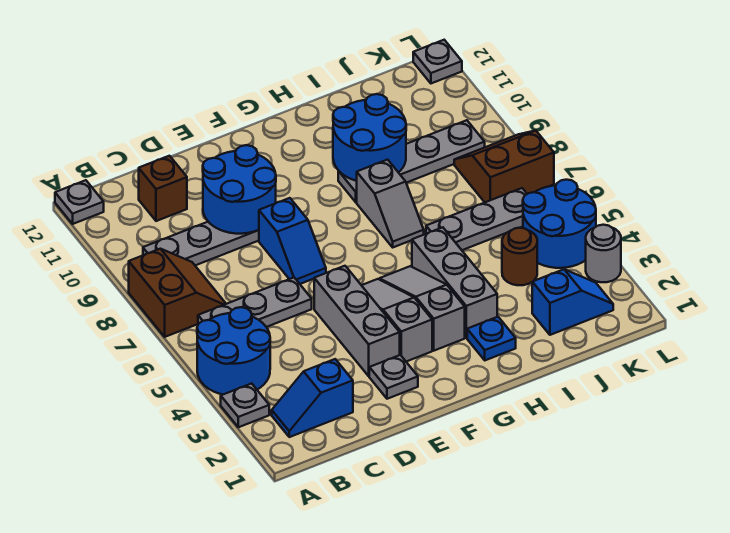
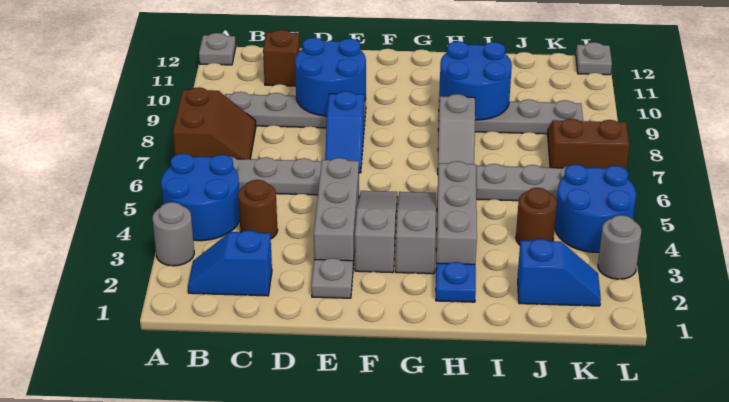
grey 1x1 plate [221,383,269,427] -> grey 1x1 round brick [153,202,194,266]
none -> brown 1x1 round brick [238,180,278,239]

